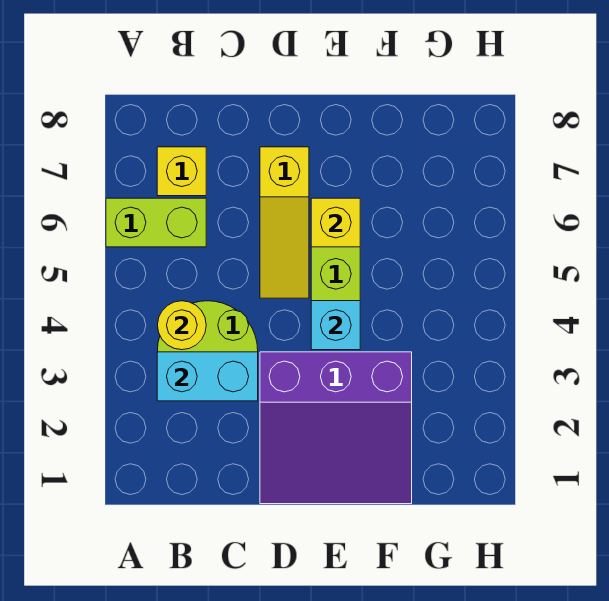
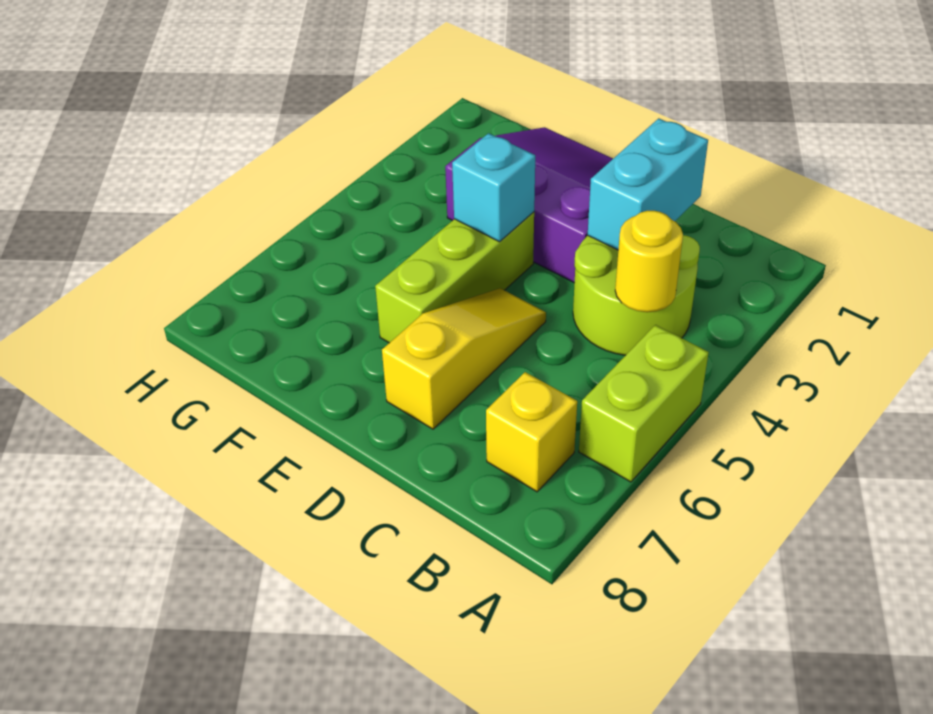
lime 1x2 brick [106,198,206,247] -> lime 1x2 brick turned to [579,325,709,482]
cyan 1x2 brick [157,352,258,401] -> cyan 1x2 brick turned to [588,118,708,250]
yellow 1x1 brick [311,198,360,247] -> none

